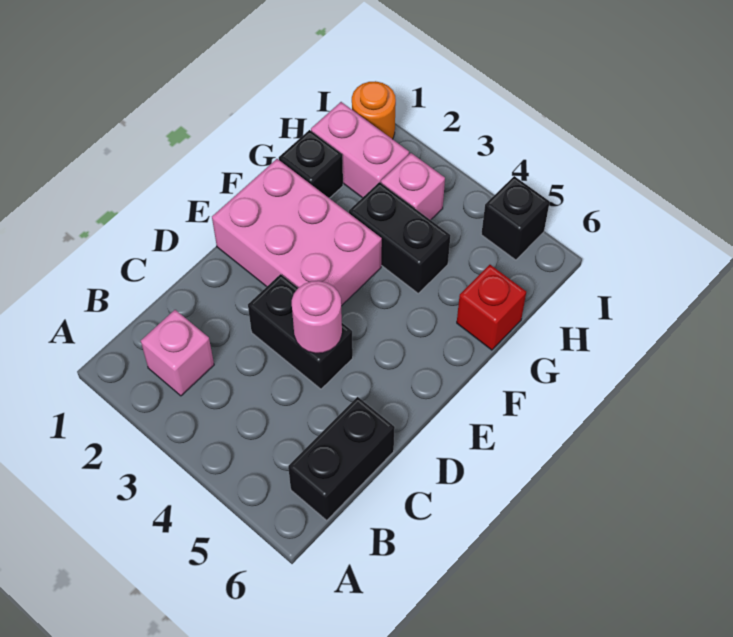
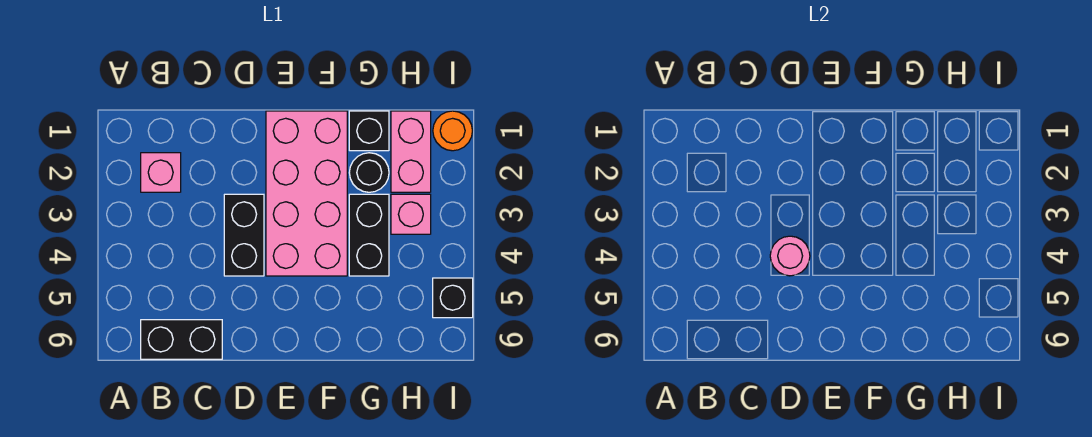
pink 2x3 brick [212,159,382,306] -> pink 2x4 brick [266,111,347,276]
none -> black 1x1 round brick [349,153,389,192]
red 1x1 brick [457,265,526,350] -> none

